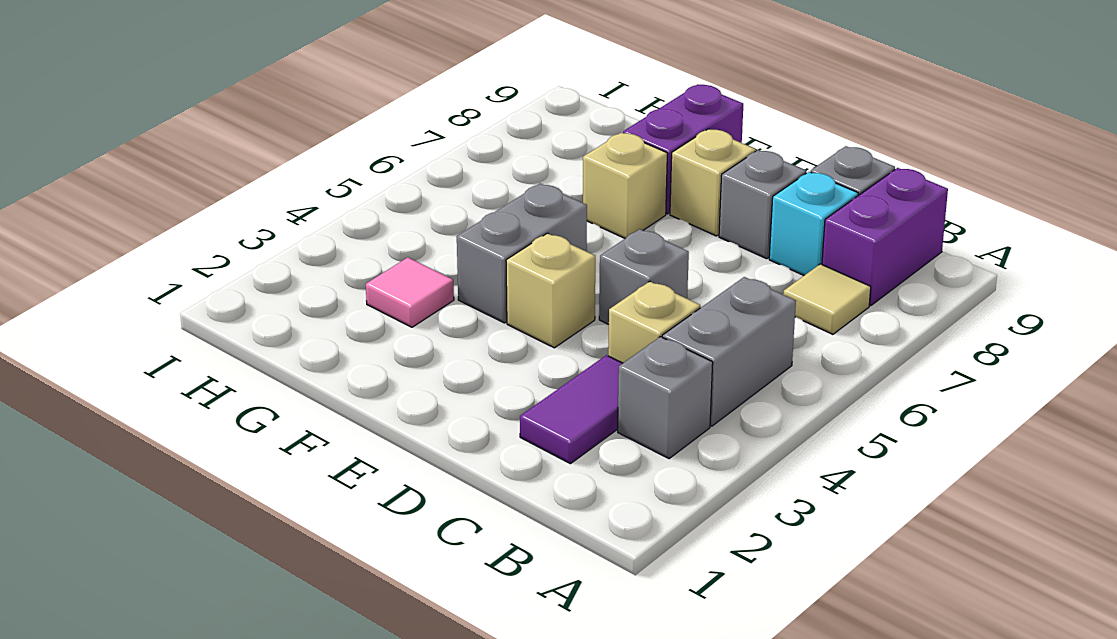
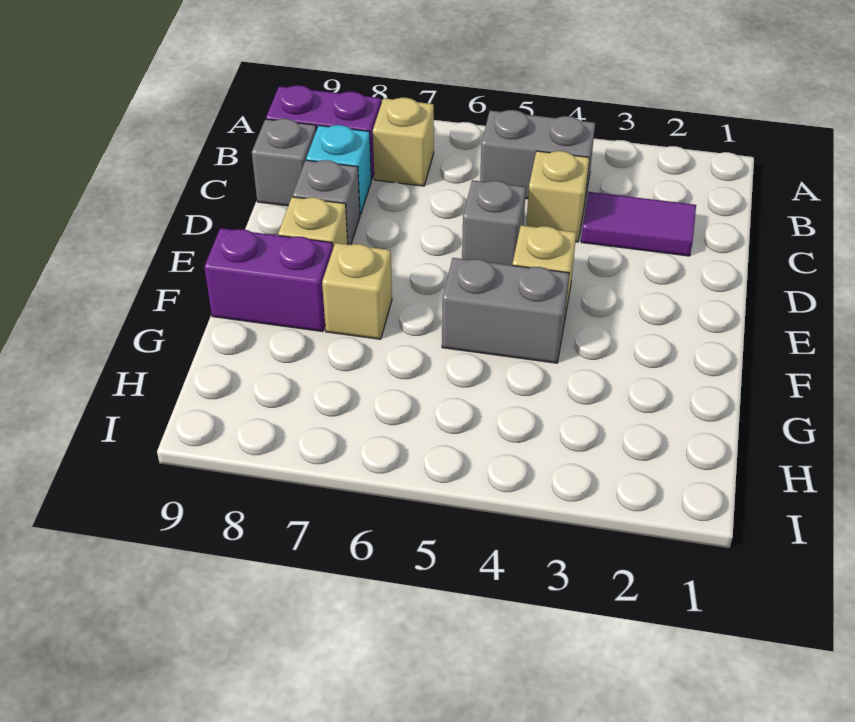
grey 1x1 brick [618,337,713,459] -> none
tan 1x1 tile [783,264,871,334] -> tan 1x1 brick [373,98,434,186]
pink 1x1 tile [366,257,454,327] -> none

